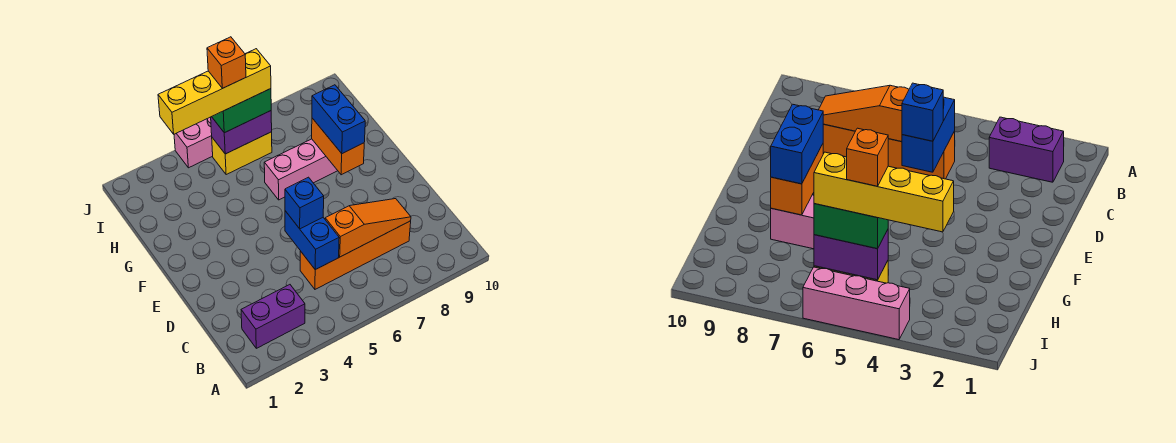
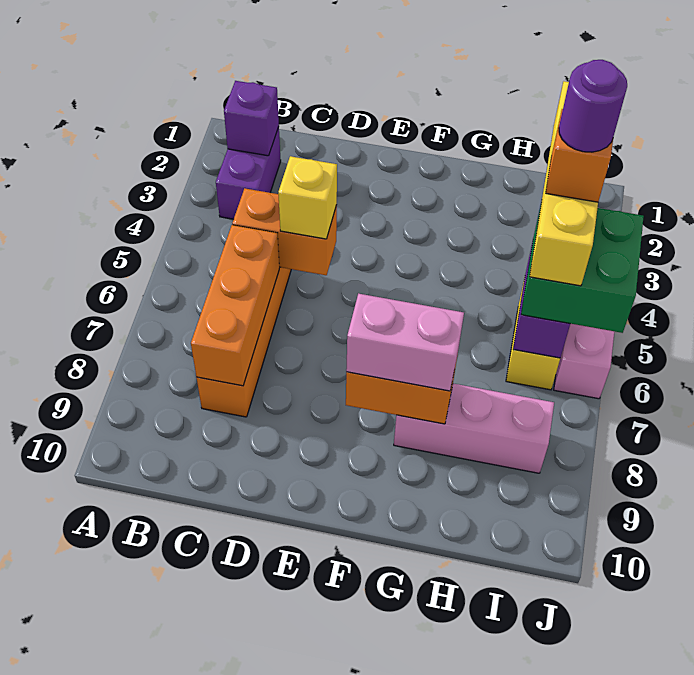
none -> purple 1x1 brick [224,81,279,156]
blue 1x2 brick [285,211,339,270] -> orange 1x2 brick [232,188,337,275]
orange 1x3 slope [325,199,411,257] -> orange 1x3 brick [191,225,279,386]
blue 1x1 brick [285,177,324,229] -> yellow 1x1 brick [278,156,337,239]
blue 1x2 brick [312,85,365,153] -> pink 1x2 brick [346,293,464,391]
pink 1x3 brick [264,139,338,200] -> pink 1x3 brick turned to [394,384,554,473]
green 1x2 brick [212,89,271,133] -> green 2x2 brick [521,201,644,333]
none -> purple 1x1 round brick [559,60,627,152]

